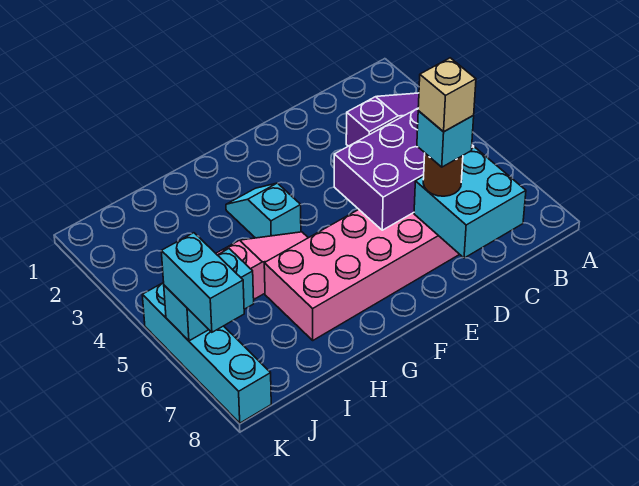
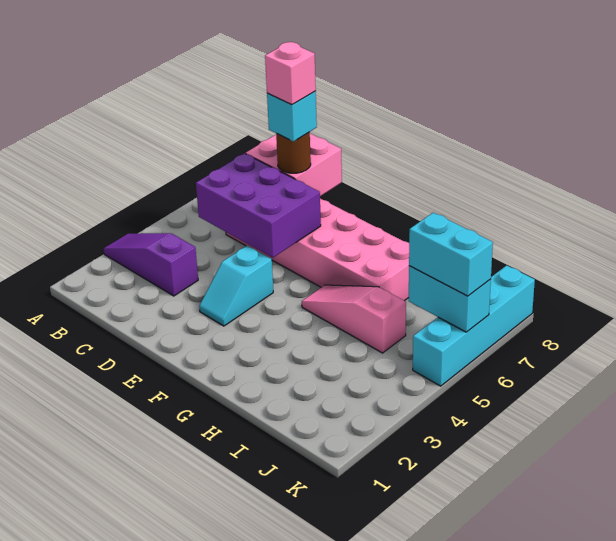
cyan 2x2 brick [414,147,526,258] -> pink 2x2 brick [246,134,342,196]
tan 1x1 brick [418,58,476,132] -> pink 1x1 brick [265,42,316,105]
cyan 1x2 slope [226,183,301,238] -> cyan 1x2 slope moved to [199,246,273,326]
cyan 1x2 brick [161,233,244,332] -> cyan 1x2 brick turned to [409,213,493,296]

